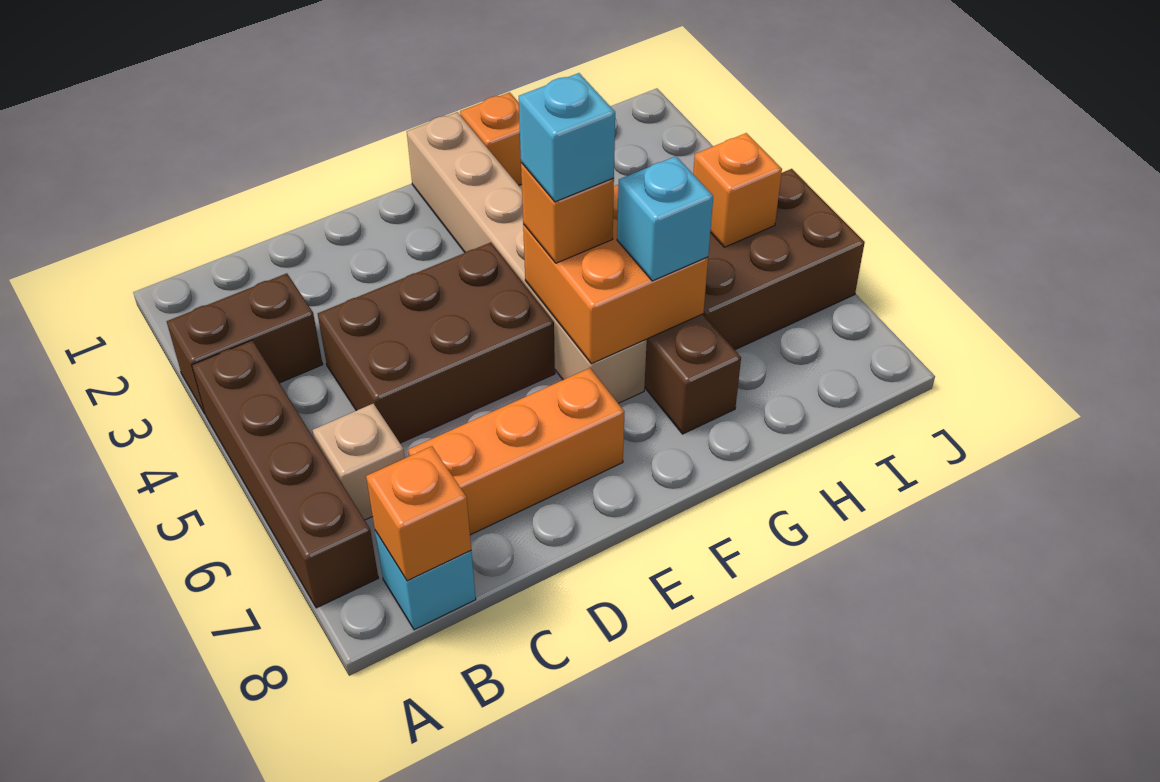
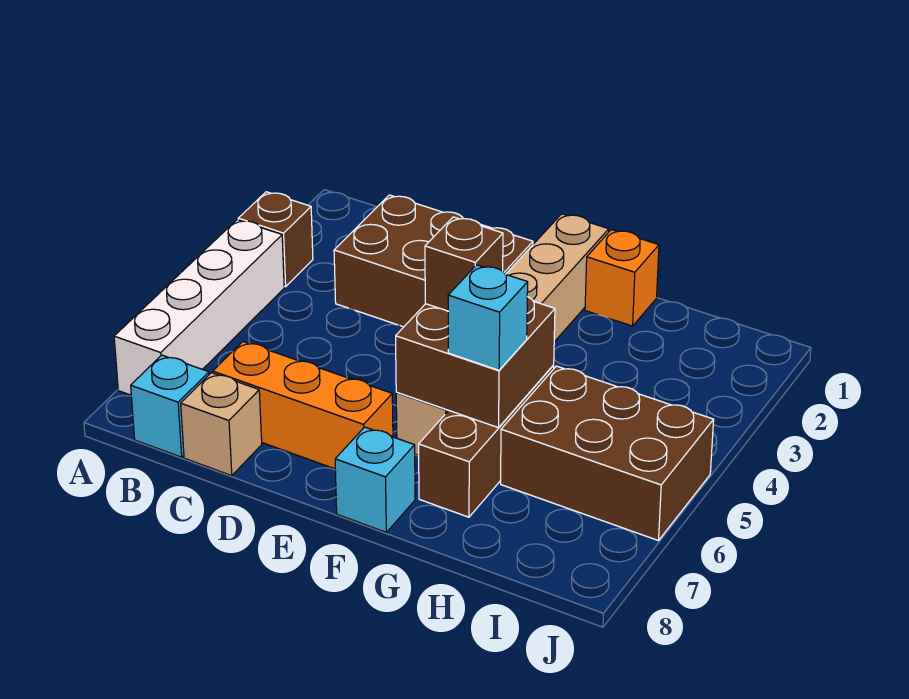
brown 1x2 brick [167,273,323,414] -> brown 1x1 brick [238,192,313,287]
brown 1x4 brick [192,340,378,608] -> white 1x4 brick [114,220,284,395]
tan 1x1 brick [313,404,405,520] -> tan 1x1 brick moved to [181,373,262,476]
orange 1x1 brick [366,446,471,581] -> none
brown 2x3 brick [318,242,555,443] -> brown 2x3 brick moved to [334,195,533,327]
orange 2x2 brick [523,185,708,364] -> brown 2x2 brick [396,296,555,428]
orange 1x1 brick [521,163,614,263] -> brown 1x1 brick [425,217,503,311]
cyan 1x1 brick [519,73,615,202] -> cyan 1x1 brick moved to [335,427,415,532]
orange 1x1 brick [693,133,782,247] -> none

